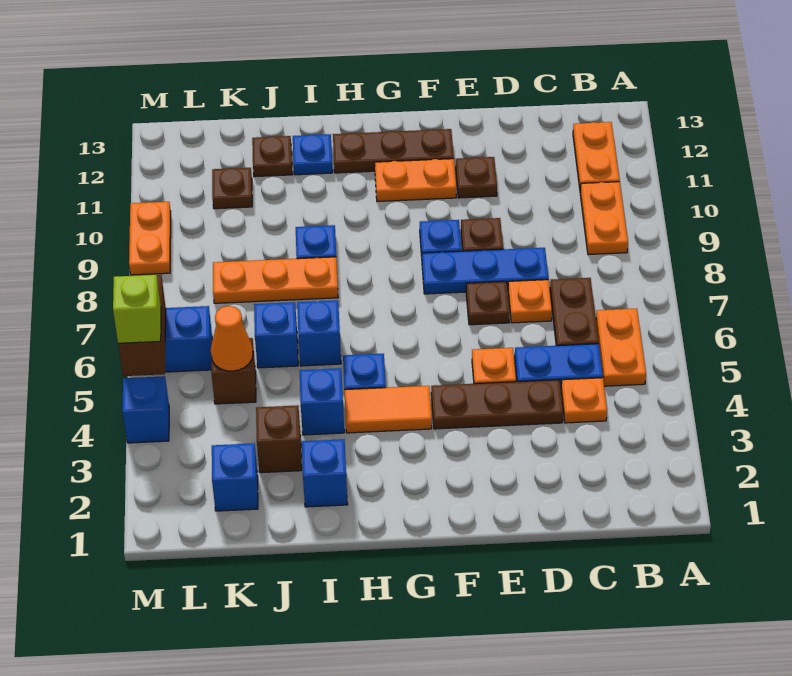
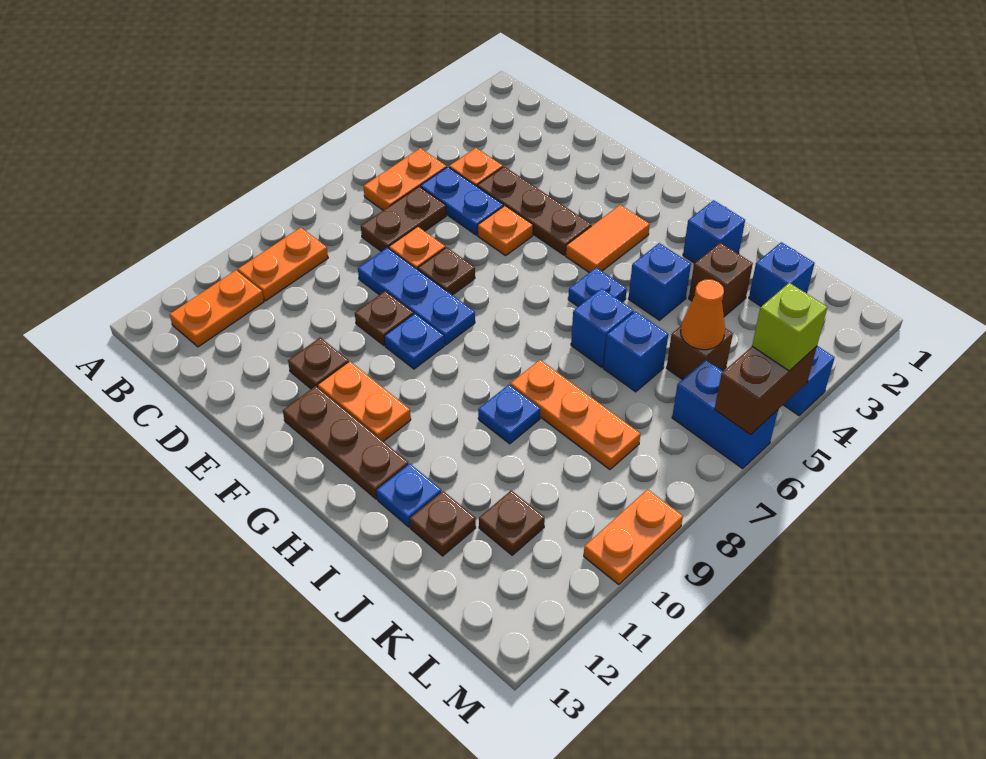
orange 1x2 tile [344,386,432,433] -> orange 1x2 tile turned to [566,205,650,273]

